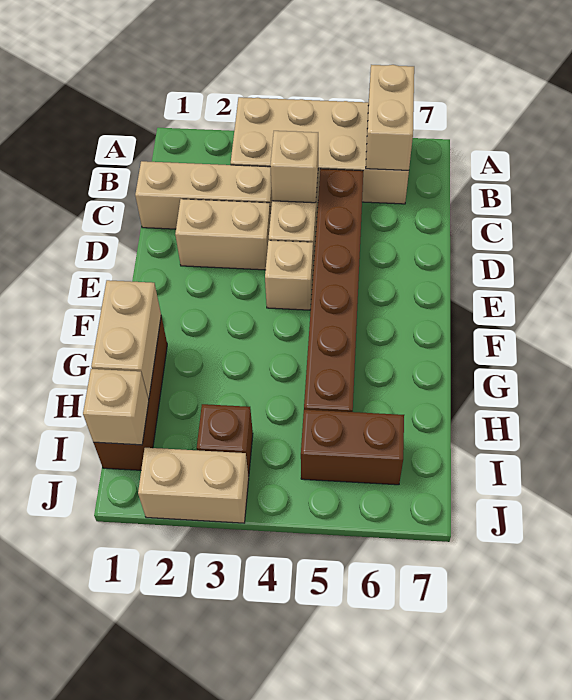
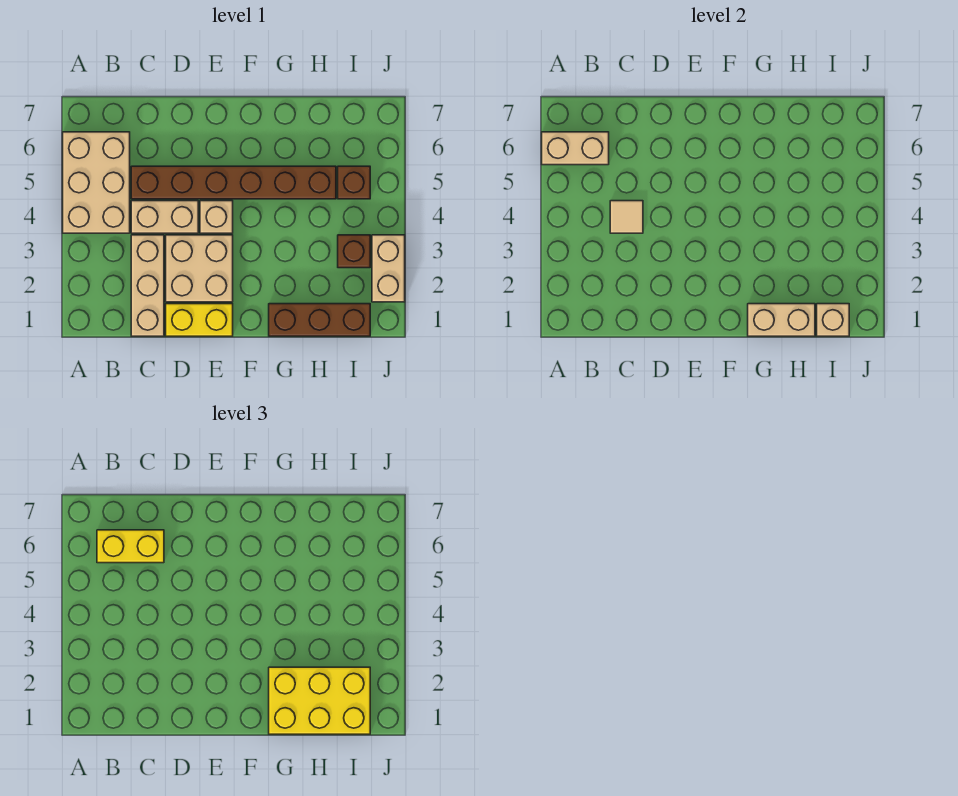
tan 2x4 brick [231,97,409,204] -> tan 2x3 brick [63,132,130,233]
none -> yellow 1x2 brick [97,530,164,563]
tan 1x1 brick [270,131,318,203] -> tan 1x1 tile [610,201,643,233]
none -> yellow 1x2 brick [166,304,233,336]
tan 1x2 brick [175,199,270,270] -> tan 2x2 brick [166,235,233,302]
none -> yellow 2x3 brick [269,667,370,734]
brown 1x2 brick [301,410,404,485] -> brown 1x1 brick [338,166,370,199]

